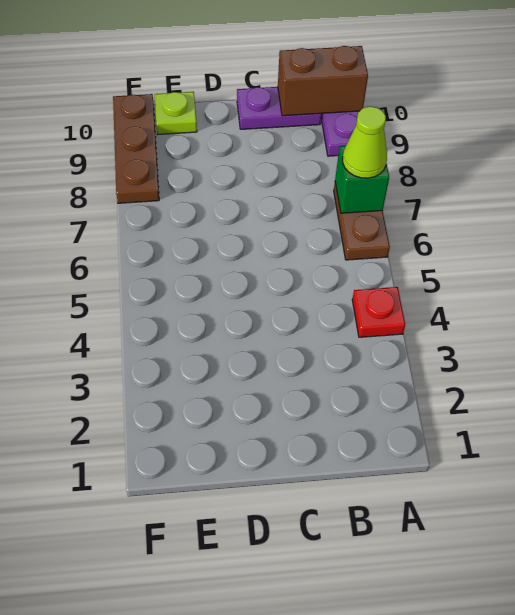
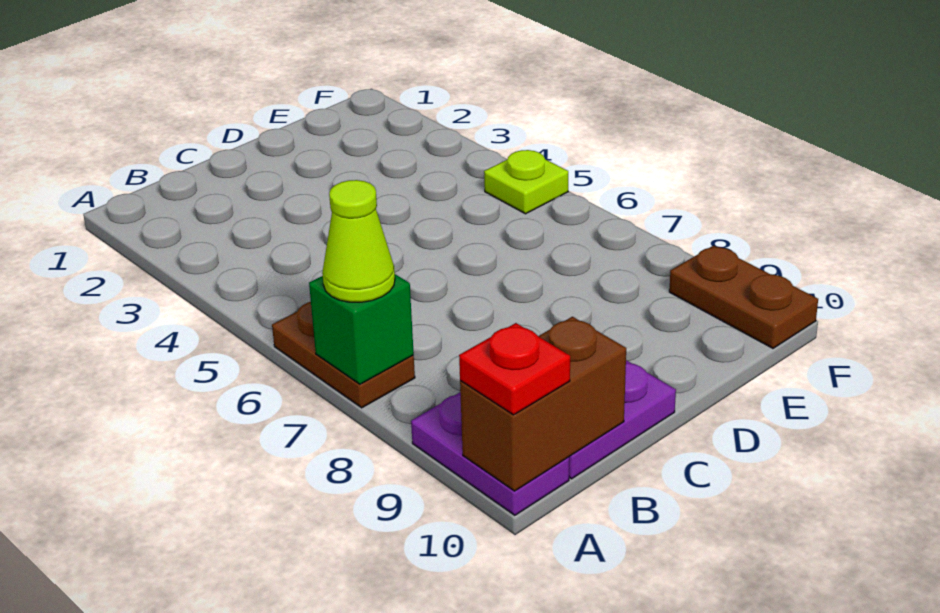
red 1x1 plate [352,287,405,337] -> red 1x1 plate moved to [459,323,570,415]
lime 1x1 plate [155,92,197,134] -> lime 1x1 plate moved to [484,150,568,214]
brown 1x3 plate [113,94,159,203] -> brown 1x2 plate [669,245,818,348]

